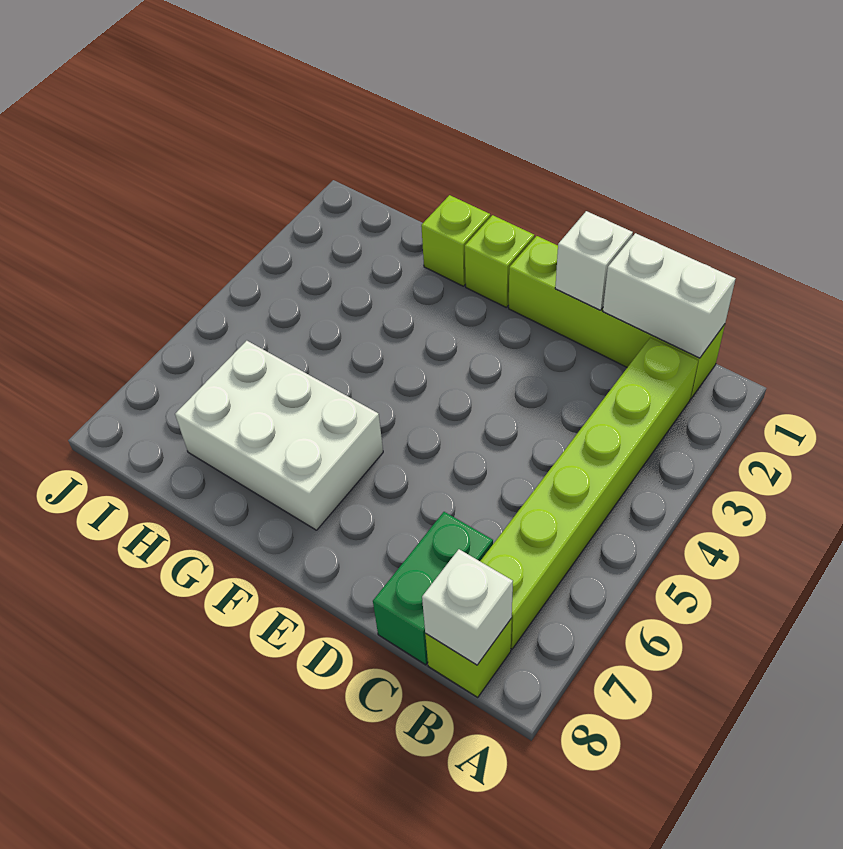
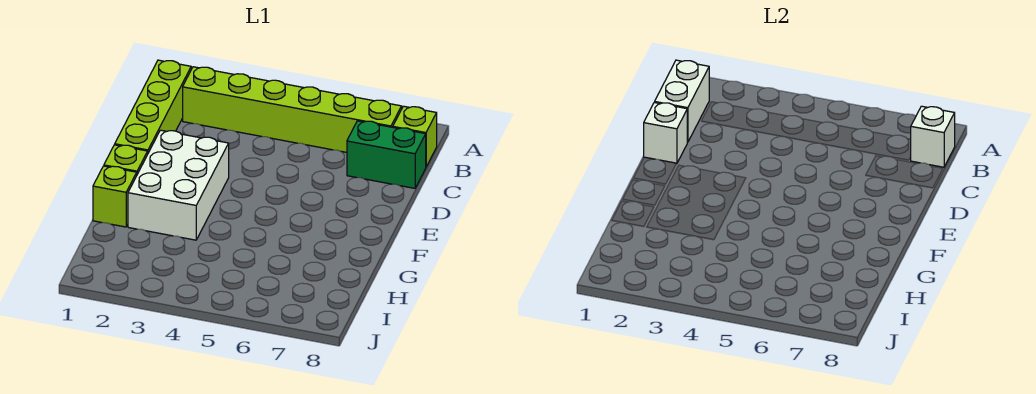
white 2x3 brick [175,341,383,530] -> white 2x3 brick moved to [128,130,229,240]

